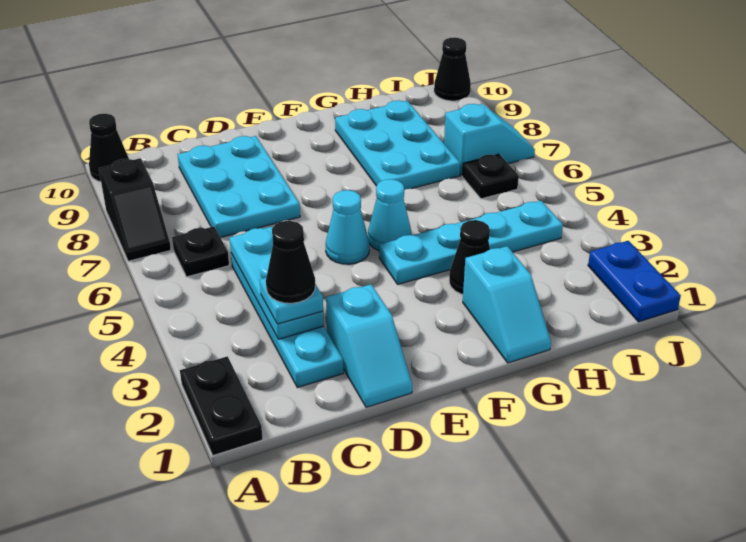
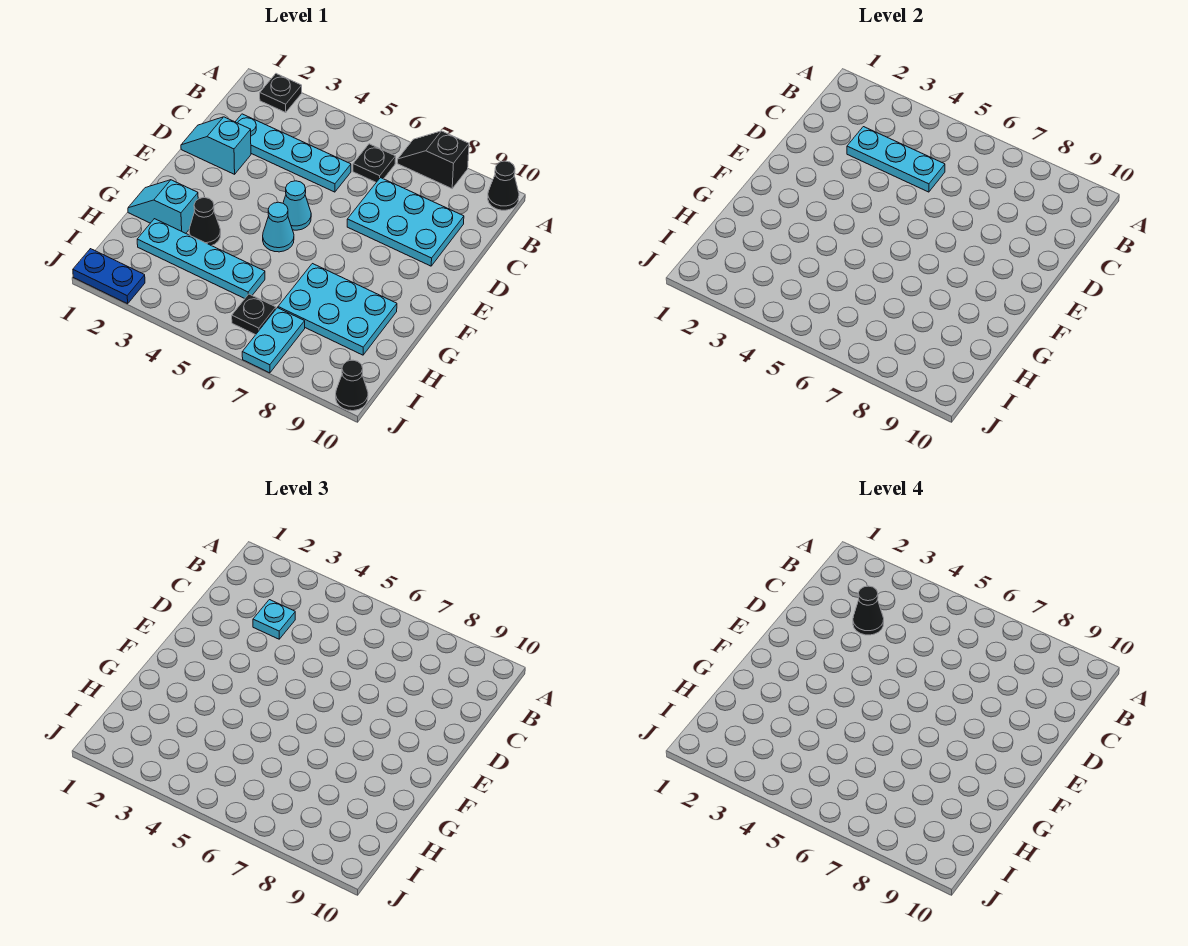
black 1x2 plate [180,356,263,455] -> black 1x1 plate [260,74,302,112]
cyan 1x4 plate [379,201,563,284] -> cyan 1x4 plate turned to [137,219,265,299]
cyan 1x2 slope [444,104,535,176] -> cyan 1x2 plate [242,308,305,373]

